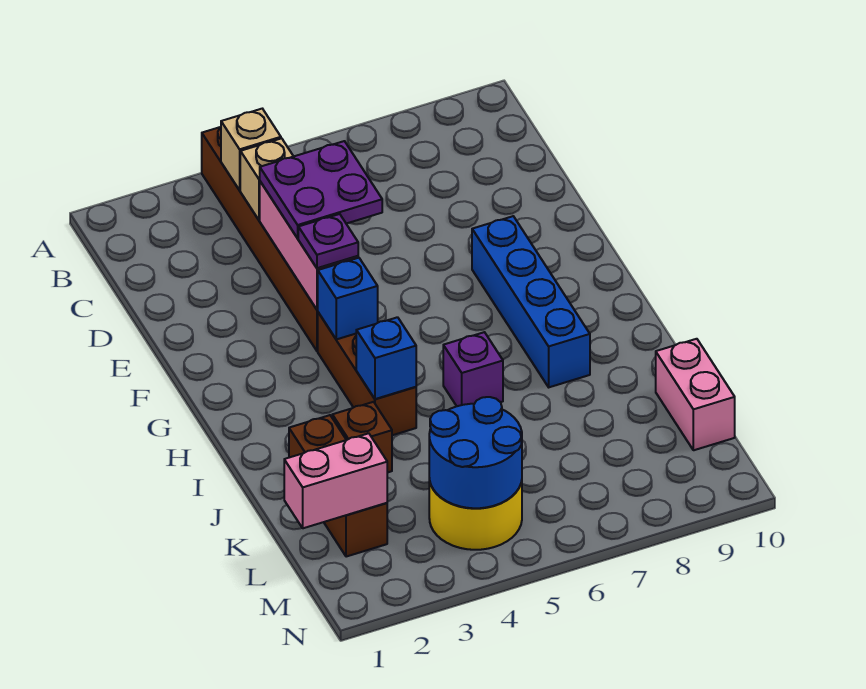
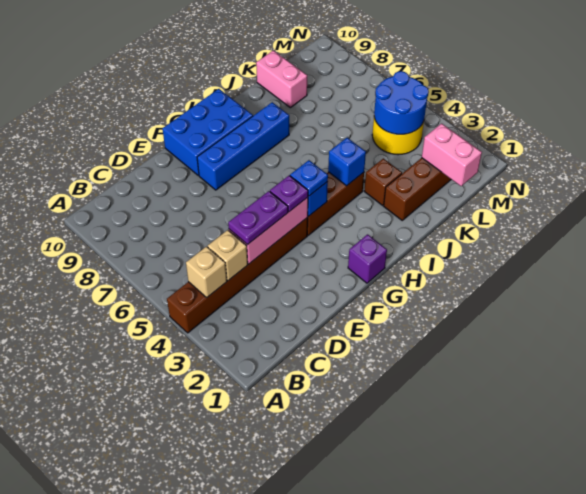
purple 2x2 plate [260,141,382,238] -> purple 1x2 plate [228,191,288,245]
none -> blue 2x3 brick [163,89,253,175]
none -> blue 1x1 plate [290,160,328,196]
purple 1x1 brick [443,332,503,406] -> purple 1x1 brick moved to [348,234,387,283]
pink 1x2 brick [656,339,735,450] -> pink 1x2 brick turned to [256,50,307,108]

